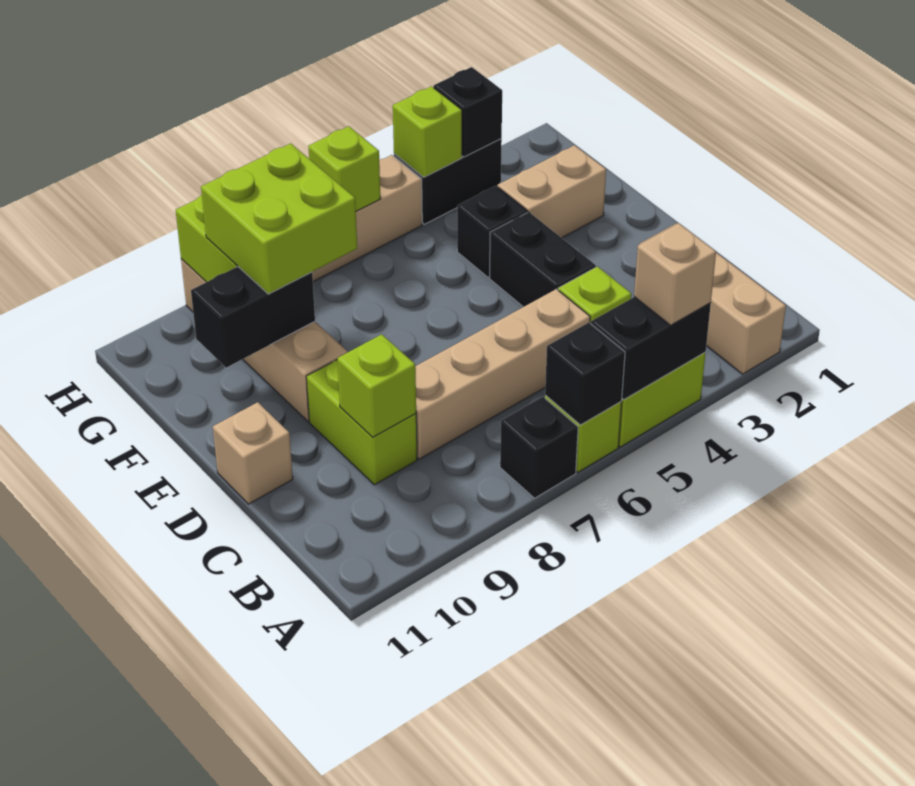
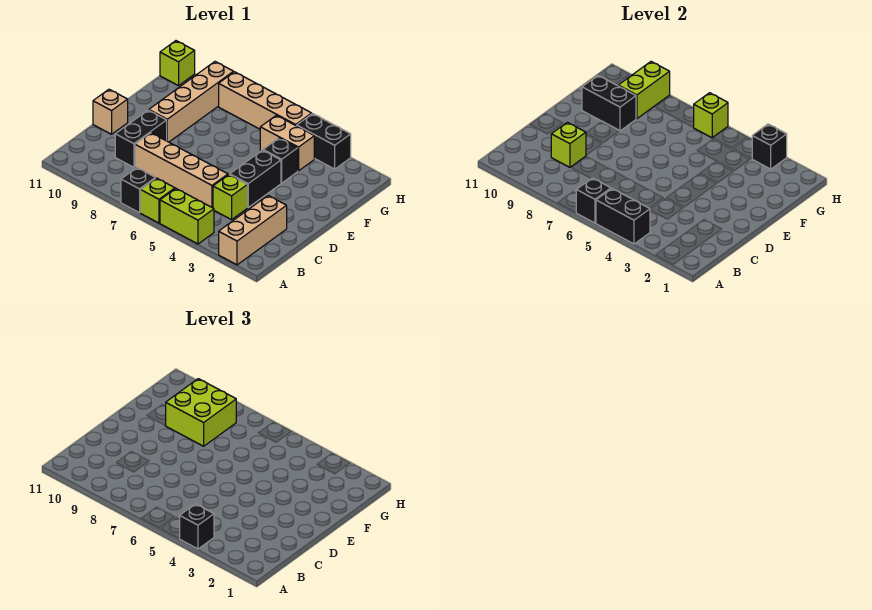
tan 1x1 brick [634,223,716,325] -> black 1x1 brick [180,504,214,549]
lime 1x2 brick [306,360,417,485] -> black 1x2 brick [115,110,167,167]
tan 1x2 brick [498,145,606,238] -> tan 1x2 brick moved to [260,115,314,171]
lime 1x1 brick [393,86,462,177] -> lime 1x1 brick moved to [160,41,195,86]

